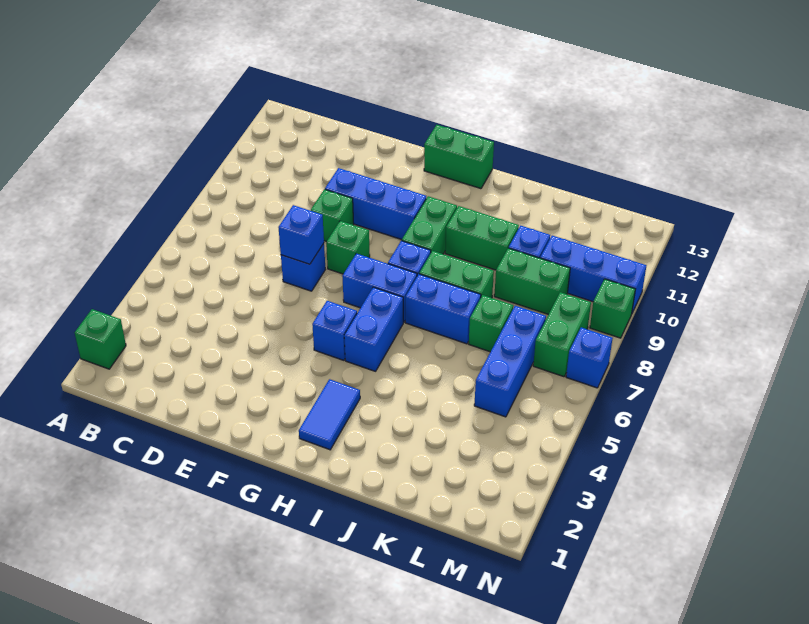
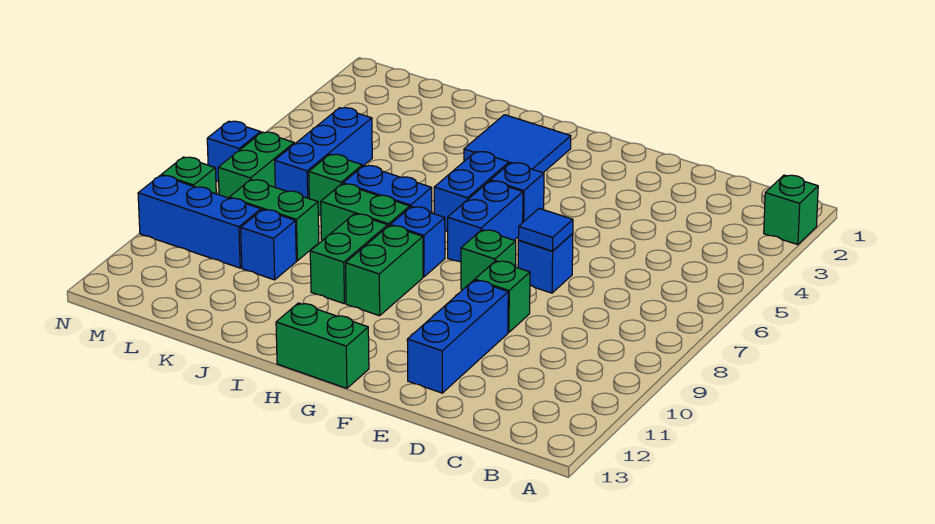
blue 1x1 brick [278,205,324,264] -> blue 1x1 tile [518,208,573,251]
blue 1x3 brick [325,168,426,240] -> blue 1x3 brick turned to [407,280,508,393]
blue 1x2 brick [342,253,417,322] -> blue 1x2 brick turned to [448,181,523,262]
blue 1x2 tile [299,379,360,450] -> blue 2x2 tile [464,115,571,173]
green 1x2 brick [445,206,519,270] -> green 1x2 brick turned to [310,214,388,304]

